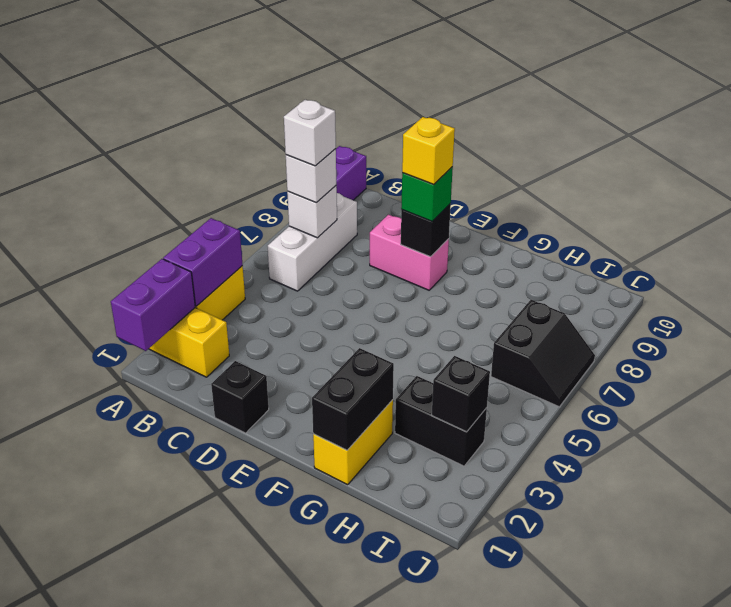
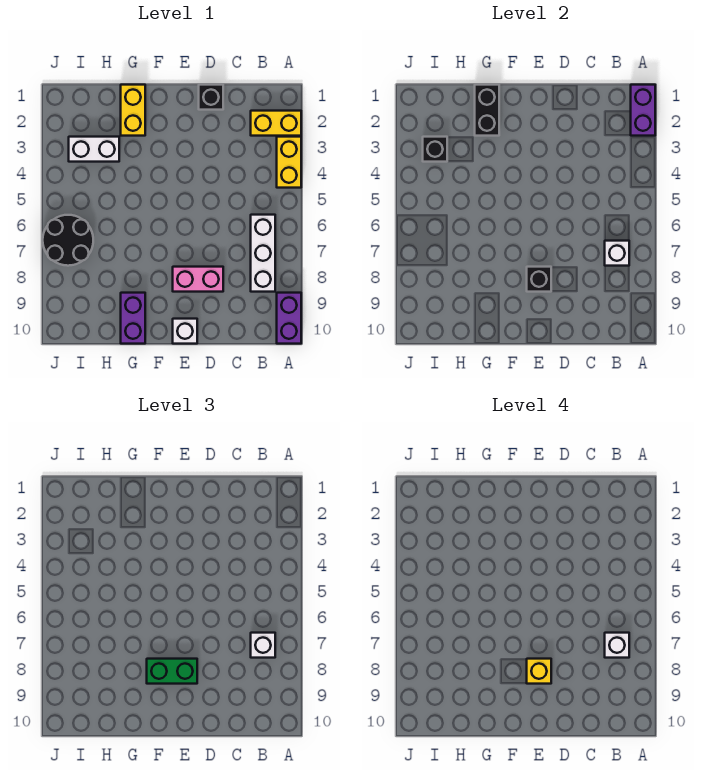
purple 1x2 brick [163,218,243,306] -> purple 1x2 brick moved to [121,293,145,344]
green 1x1 brick [401,167,453,221] -> green 1x2 brick [147,659,197,684]
none -> white 1x1 brick [173,319,197,344]
black 1x2 brick [395,376,487,466] -> white 1x2 brick [69,137,119,162]
black 2x2 slope [491,300,595,407] -> black 2x2 round brick [43,215,93,266]

